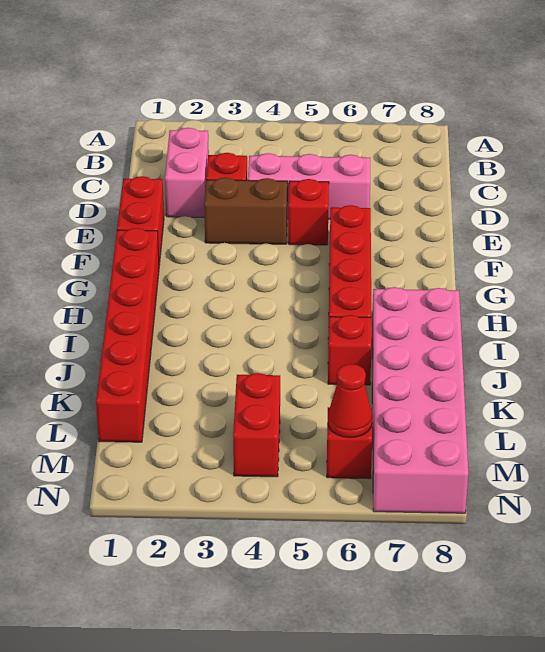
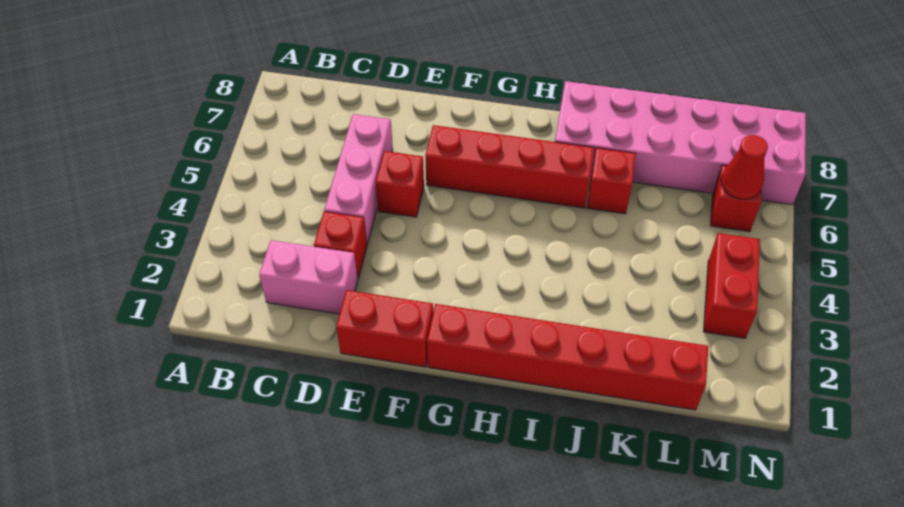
brown 1x2 brick [204,178,287,244] -> none
red 1x2 brick [233,373,280,477] -> red 1x2 brick turned to [703,233,760,338]

